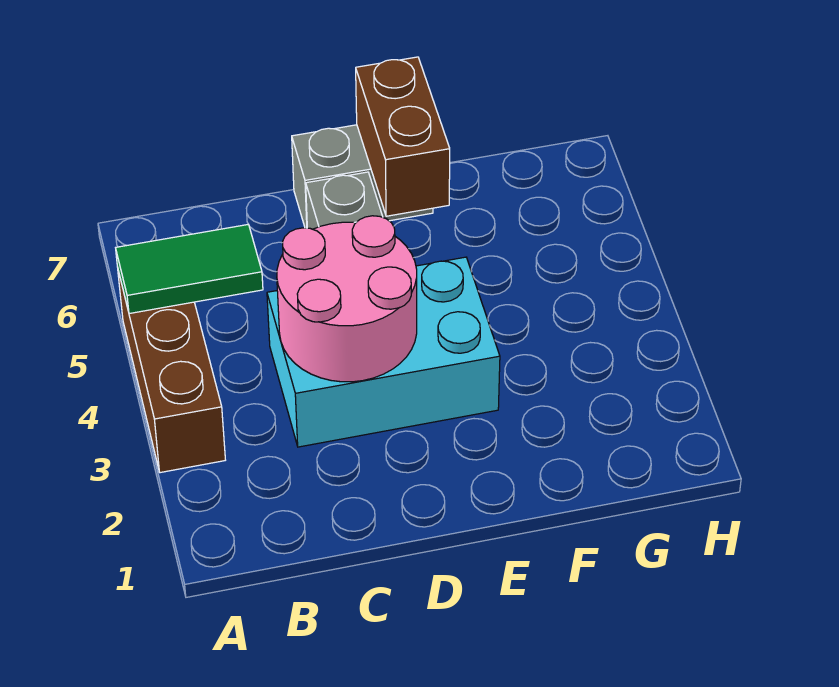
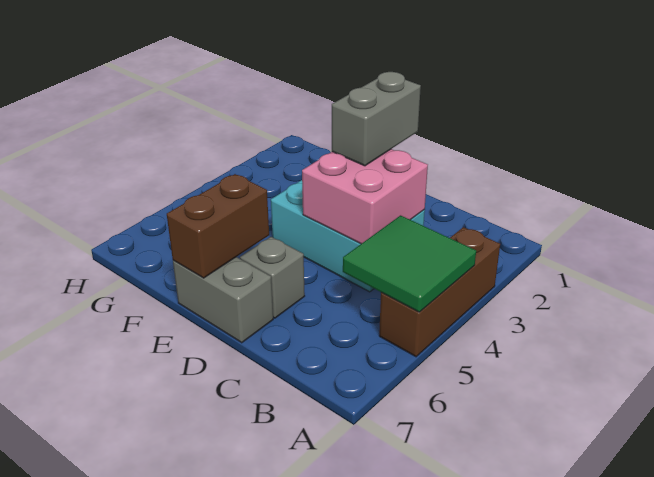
green 1x2 tile [116,224,263,314] -> green 2x2 tile [343,215,476,312]
pink 2x2 round brick [277,216,417,382] -> pink 2x2 brick [302,149,428,244]
none -> grey 1x2 brick [332,72,421,166]

